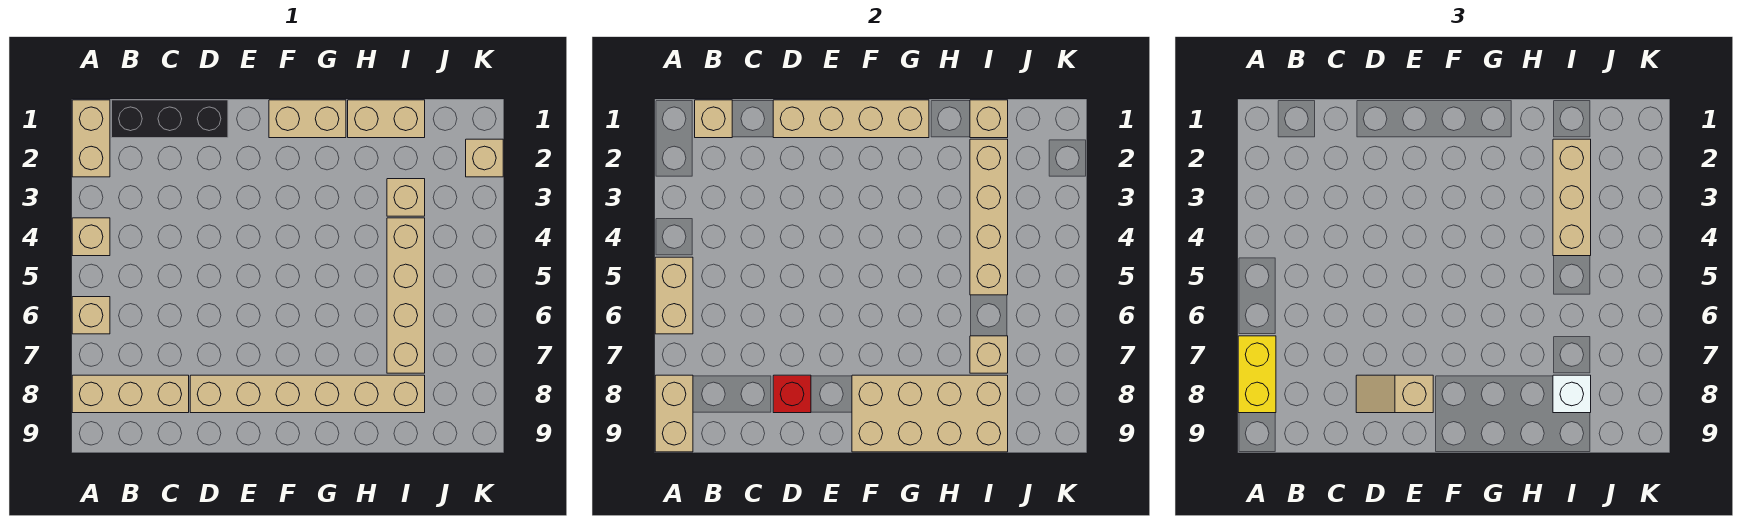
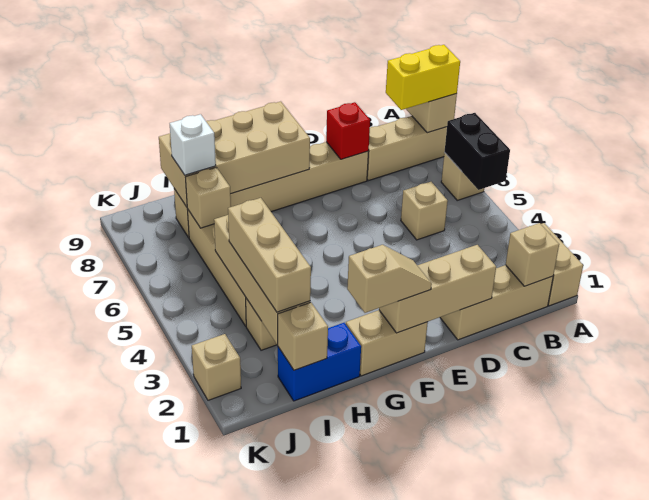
tan 1x1 brick [72,218,110,256] -> tan 1x1 brick moved to [401,182,448,240]
tan 1x2 brick [655,257,693,334] -> black 1x2 brick [444,113,510,190]
yellow 1x2 brick [1238,336,1276,413] -> yellow 1x2 brick turned to [386,45,460,110]
black 1x3 brick [112,100,228,138] -> tan 1x3 brick [440,265,553,340]
tan 1x4 brick [773,100,929,138] -> tan 1x3 brick [379,245,496,333]
tan 1x2 slope [1356,375,1433,413] -> tan 1x2 slope moved to [347,245,432,313]
tan 1x2 brick [348,100,425,138] -> blue 1x2 brick [278,323,361,401]

